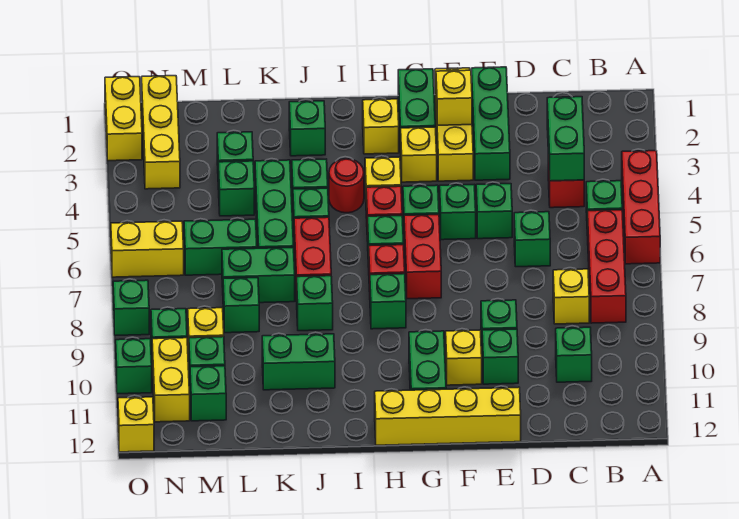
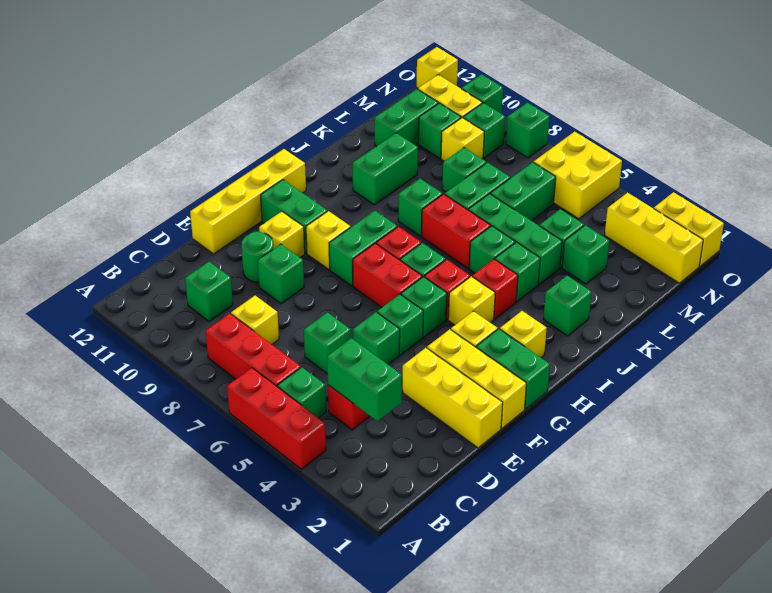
green 1x3 brick [472,67,510,180] -> yellow 1x3 brick [403,348,503,448]
green 1x1 brick [482,329,518,384] -> green 1x1 round brick [242,232,273,282]
yellow 1x1 brick [436,70,472,125] -> yellow 1x1 brick moved to [306,211,350,269]
green 1x1 brick [370,274,406,329] -> green 1x2 brick [329,211,397,286]
red 1x1 round brick [329,159,364,213] -> red 1x1 brick [472,259,518,319]
green 1x1 brick [190,366,226,421] -> green 1x2 brick [375,89,438,146]
yellow 1x2 brick [111,221,184,277] -> yellow 2x2 brick [534,132,622,219]

